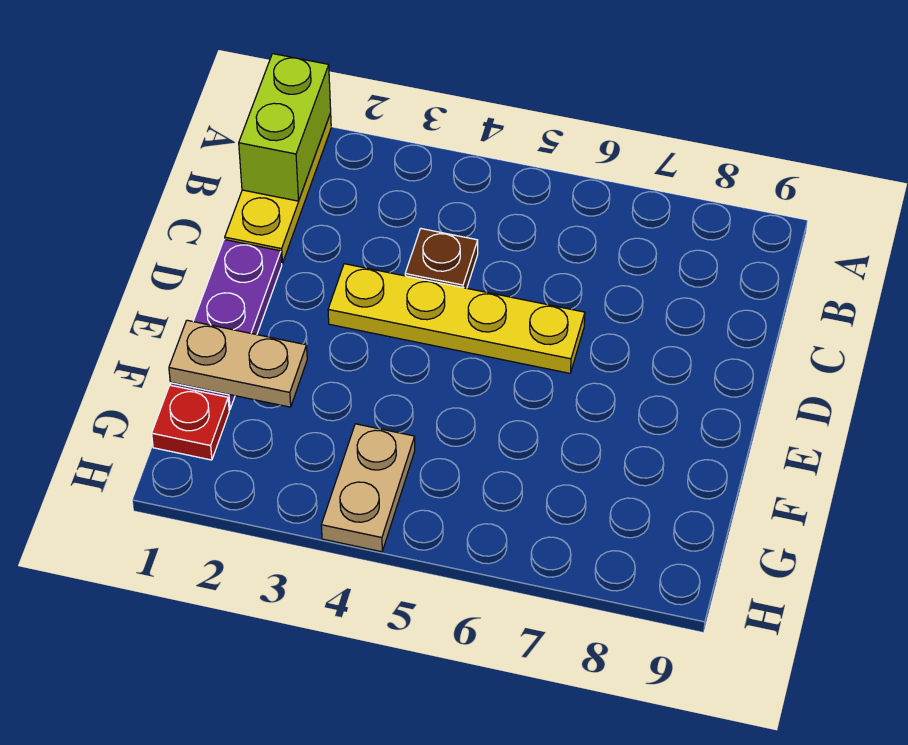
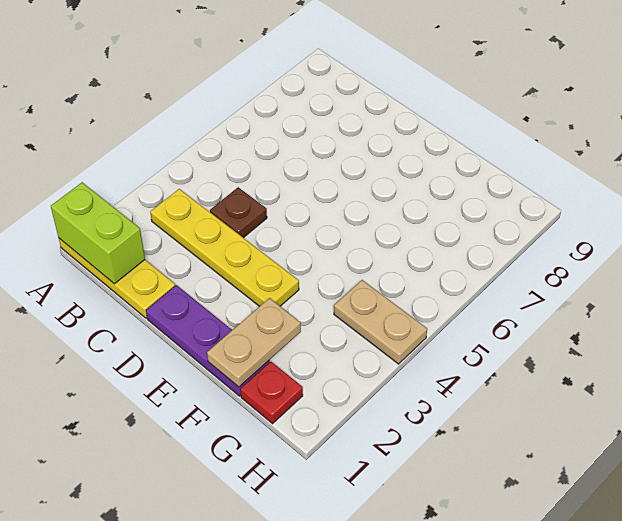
yellow 1x4 plate [328,264,585,373] -> yellow 1x4 plate turned to [150,189,299,306]

